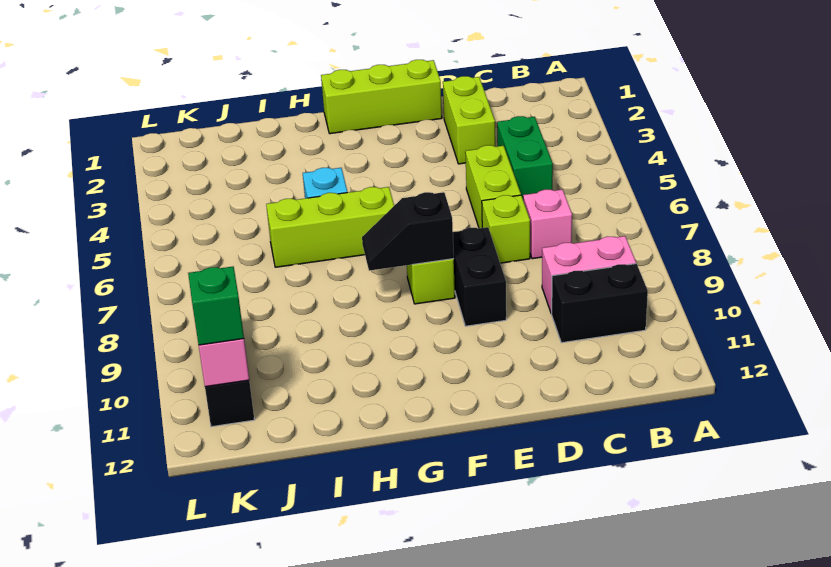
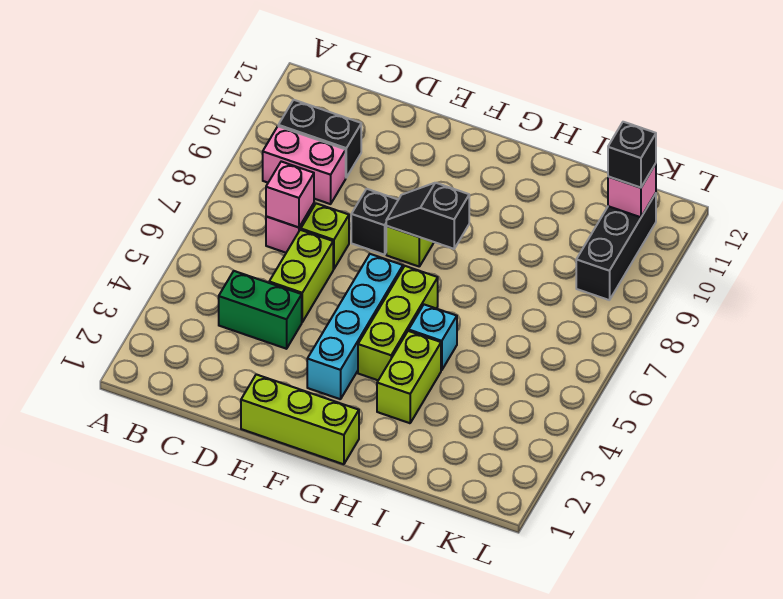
green 1x2 brick [497,116,553,198] -> green 1x2 brick turned to [219,271,302,349]
none -> pink 1x1 brick [266,162,314,227]
lime 1x2 brick [443,76,495,164] -> lime 1x2 brick moved to [377,331,441,423]
black 1x2 brick [453,227,506,326] -> black 1x1 brick [351,189,398,255]
none -> cyan 1x4 brick [307,254,403,399]
black 1x2 slope [362,192,454,271] -> black 1x2 slope turned to [386,183,469,249]
lime 1x3 brick [266,187,394,267] -> lime 1x3 brick turned to [358,266,438,380]
green 1x1 brick [188,267,244,345] -> black 1x1 brick [608,122,656,188]

